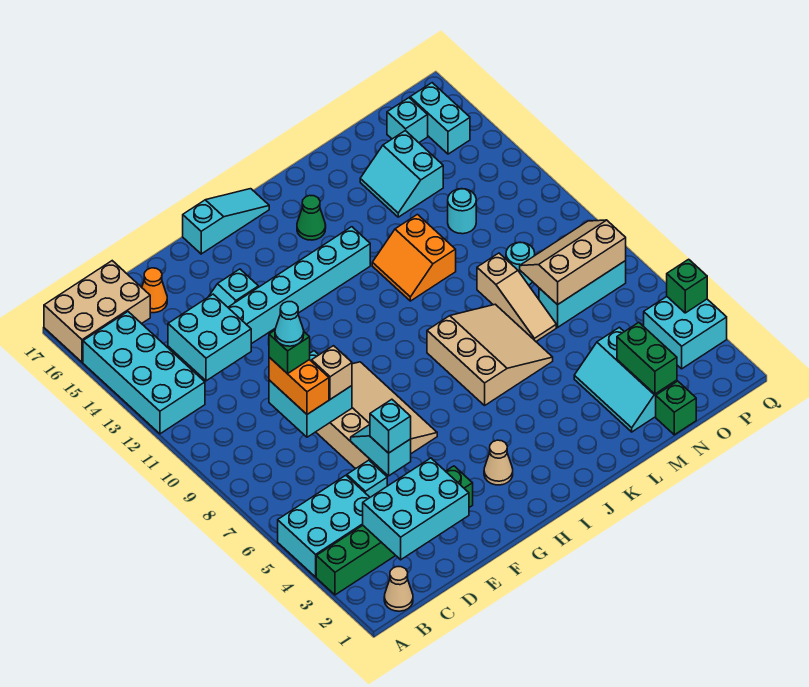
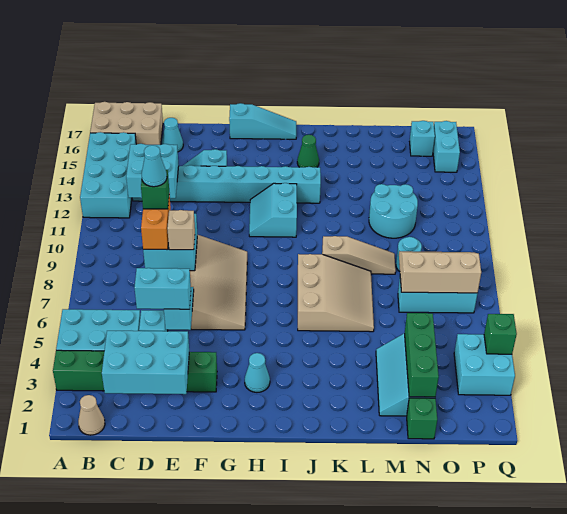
orange 1x1 cone [142,268,167,313] -> cyan 1x1 cone [162,118,183,152]
cyan 1x1 brick [370,399,411,453] -> cyan 1x2 brick [134,268,191,309]
tan 1x1 cone [484,440,513,485] -> cyan 1x1 cone [245,353,270,392]
orange 2x2 slope [372,214,456,301] -> none
tan 1x3 slope [477,253,556,341] -> tan 1x3 slope turned to [322,236,396,274]
cyan 2x2 slope [360,131,443,217] -> cyan 2x2 slope moved to [249,183,297,237]
green 1x2 brick [617,322,677,394] -> green 1x3 brick [405,313,439,397]
cyan 1x1 round brick [448,189,476,234] -> cyan 2x2 round brick [369,184,418,238]

